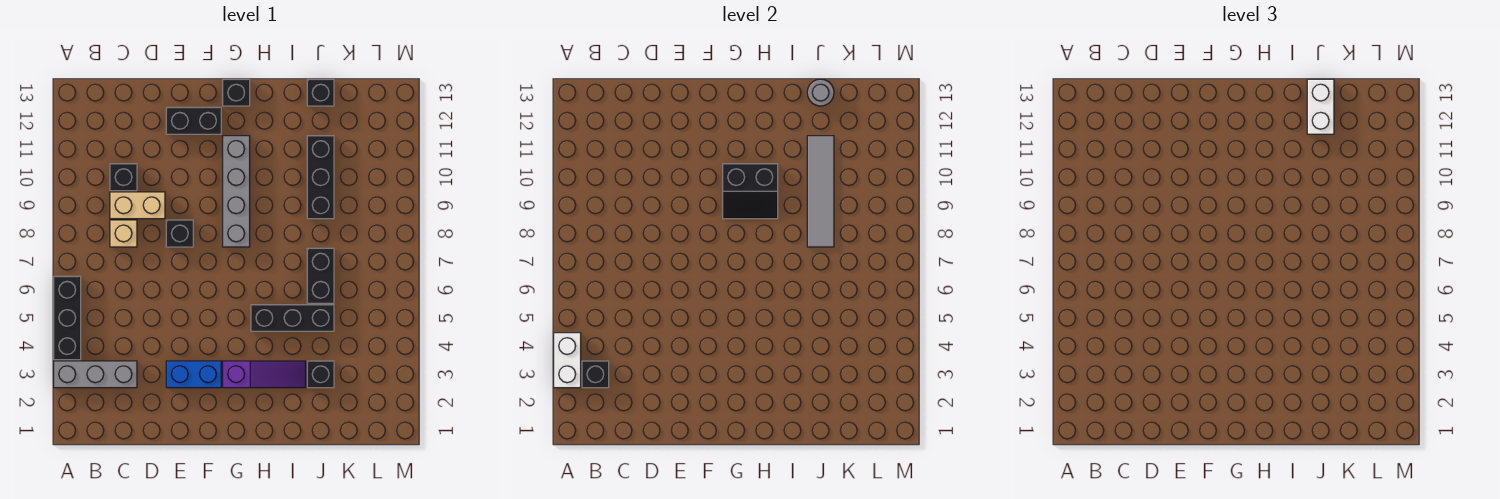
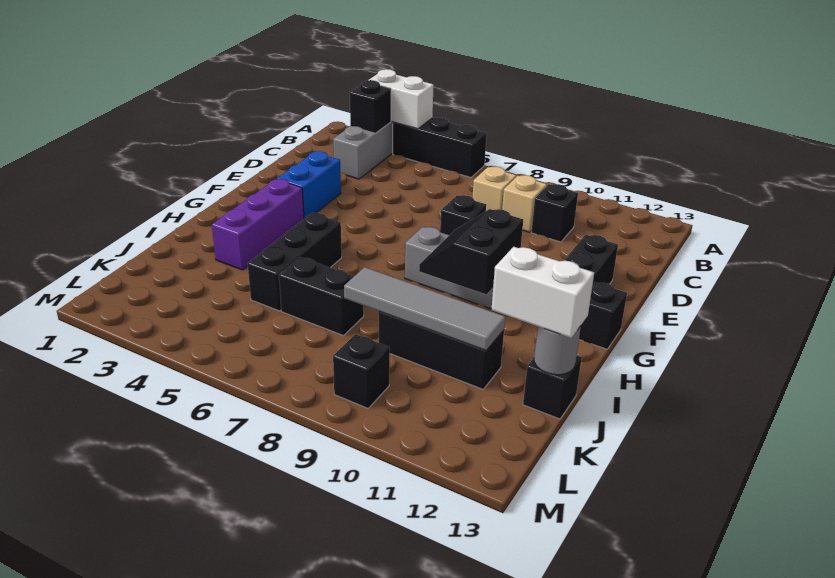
tan 1x2 brick [110,192,165,219] -> tan 1x1 brick [502,175,547,232]
purple 1x3 slope [223,361,306,388] -> purple 1x3 brick [212,179,304,270]
black 1x1 brick [307,361,334,388] -> black 1x1 brick moved to [333,334,390,408]

